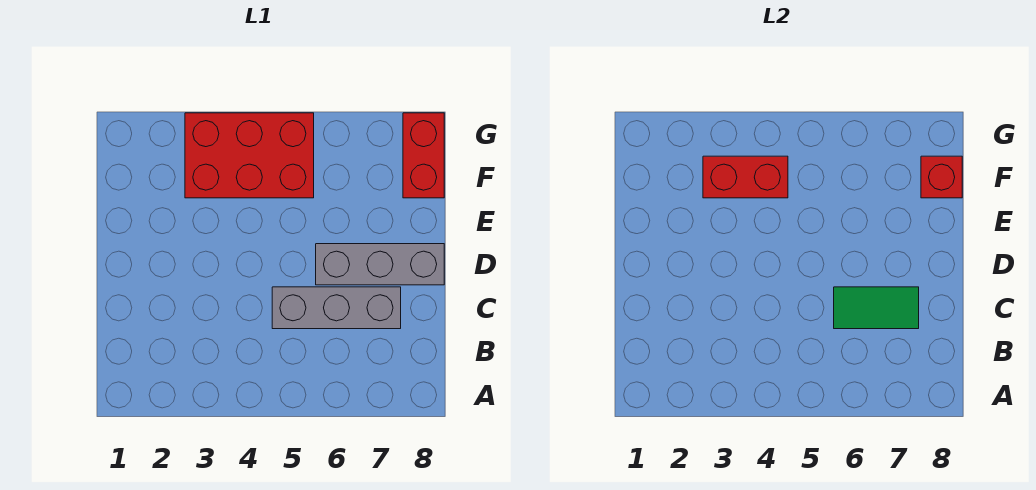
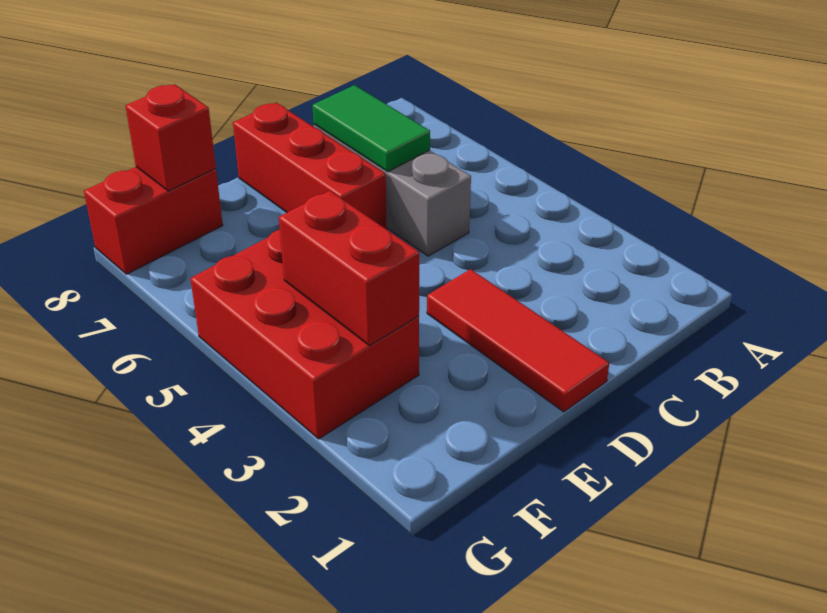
none -> red 1x3 tile [427,269,609,412]
grey 1x3 brick [316,244,444,285] -> red 1x3 brick [233,103,387,229]

